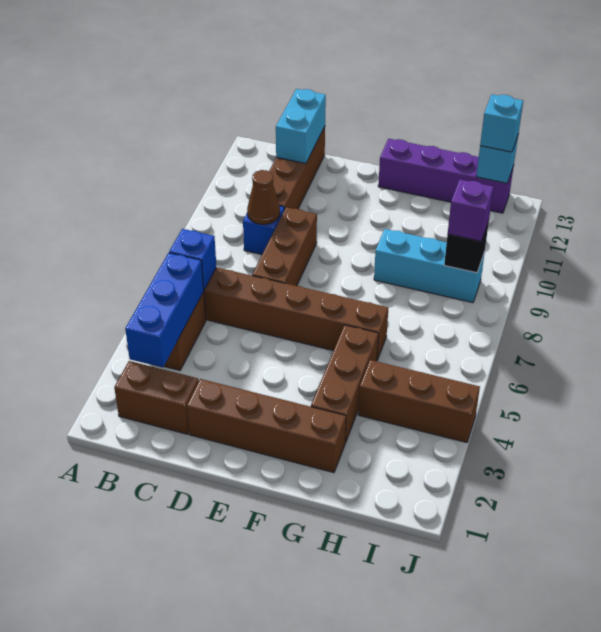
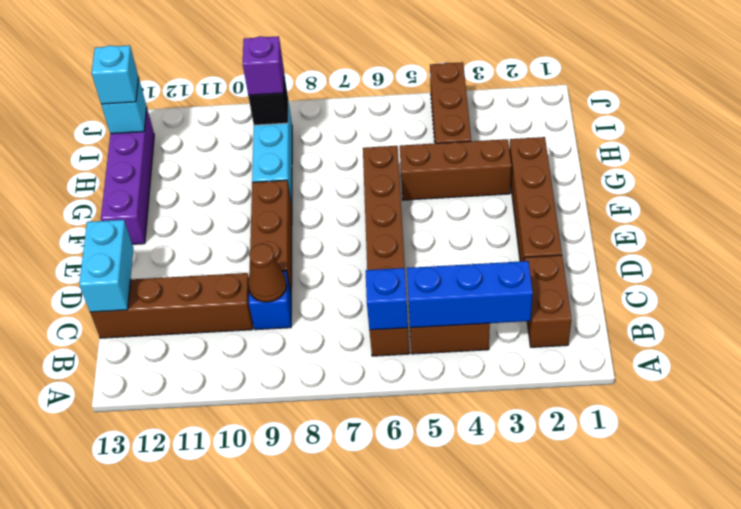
cyan 1x2 brick [276,89,326,164] -> cyan 1x2 brick turned to [79,220,133,312]
brown 1x3 brick [252,207,317,286] -> brown 1x3 brick turned to [250,180,292,292]

